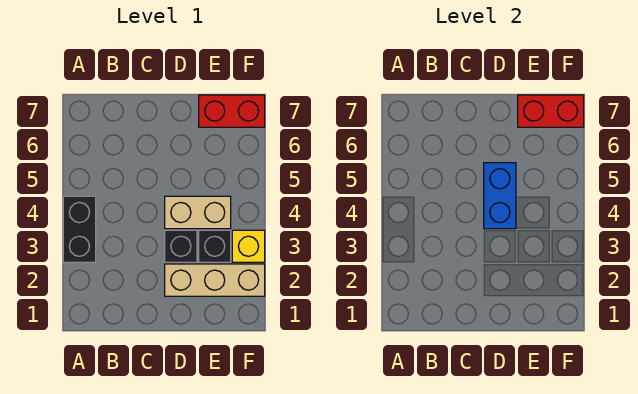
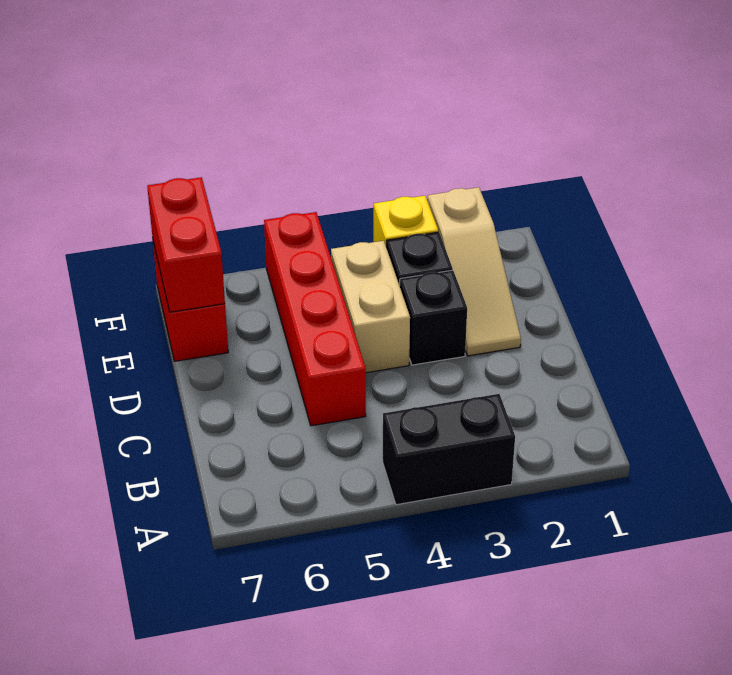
none -> red 1x4 brick [264,212,366,426]
tan 1x3 brick [165,264,265,296] -> tan 1x3 slope [428,187,521,356]
blue 1x2 brick [484,163,516,229] -> none

